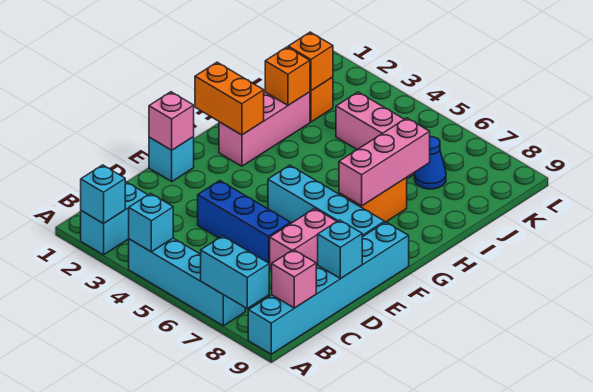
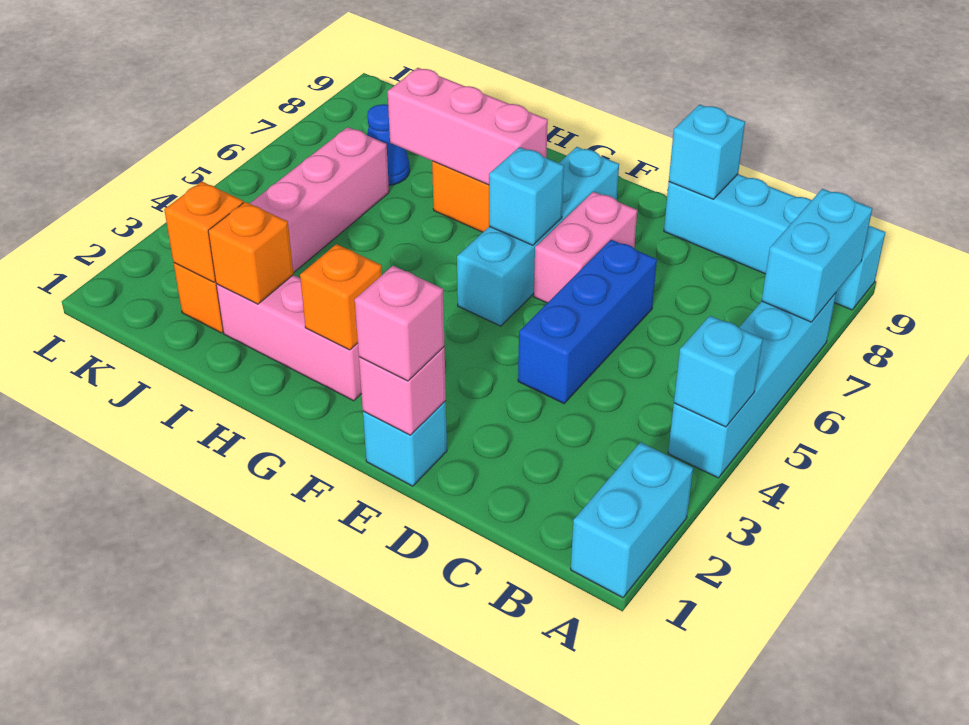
cyan 1x2 brick [81,182,148,255] -> cyan 1x2 brick turned to [571,442,693,598]
cyan 1x1 brick [81,165,125,224] -> cyan 1x1 brick moved to [489,147,564,245]
cyan 1x6 brick [248,222,409,354] -> cyan 1x4 brick [664,174,885,310]
pink 1x1 brick [272,250,316,308] -> pink 1x1 brick moved to [355,266,444,381]
pink 1x2 brick [270,208,337,269] -> pink 1x2 brick turned to [534,192,637,303]
orange 1x2 brick [195,62,264,135] -> orange 1x1 brick [300,244,382,350]

